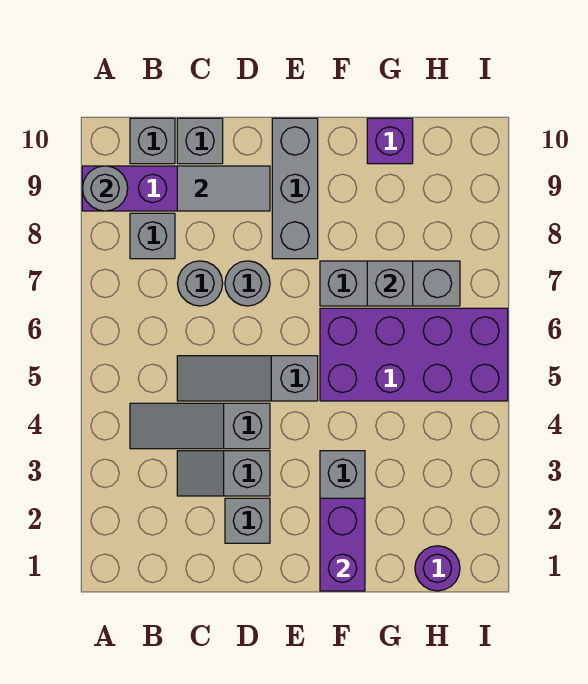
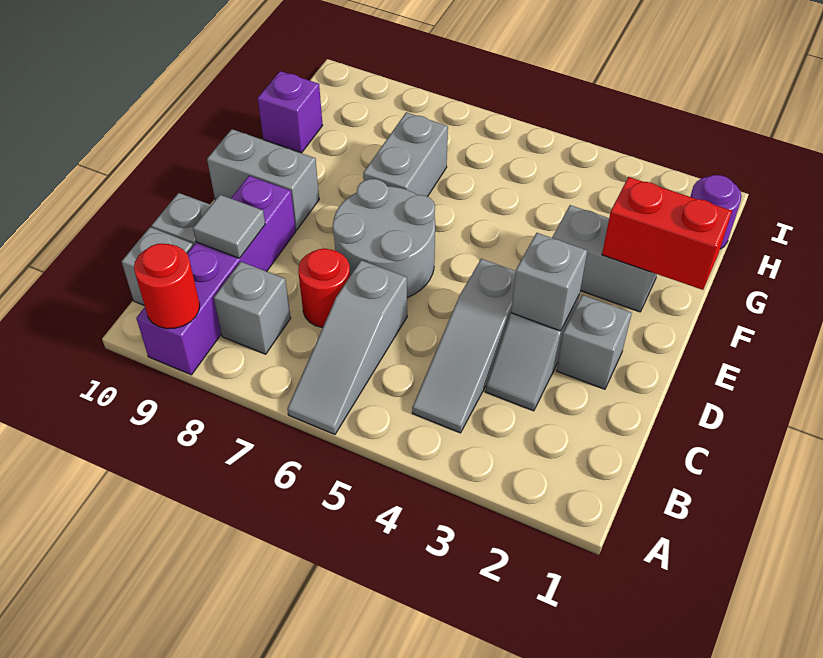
grey 1x1 round brick [82,166,128,211] -> red 1x1 round brick [134,244,200,329]
grey 1x3 slope [177,356,318,401] -> grey 1x3 slope moved to [287,260,407,434]
grey 1x1 round brick [177,261,223,306] -> red 1x1 round brick [298,249,350,327]
grey 1x2 tile [177,166,270,211] -> grey 1x1 tile [193,195,265,258]
grey 1x1 round brick [225,261,270,306] -> grey 2x2 round brick [333,179,435,298]
grey 1x3 brick [272,118,318,259] -> grey 1x2 brick [207,129,319,230]
purple 1x2 brick [320,498,365,591] -> red 1x2 brick [602,177,732,290]
purple 2x4 brick [320,308,508,401] -> none
grey 1x3 brick [320,261,460,306] -> grey 1x2 brick [363,112,448,197]
grey 1x1 brick [367,261,413,306] -> grey 1x1 brick moved to [511,233,587,331]

